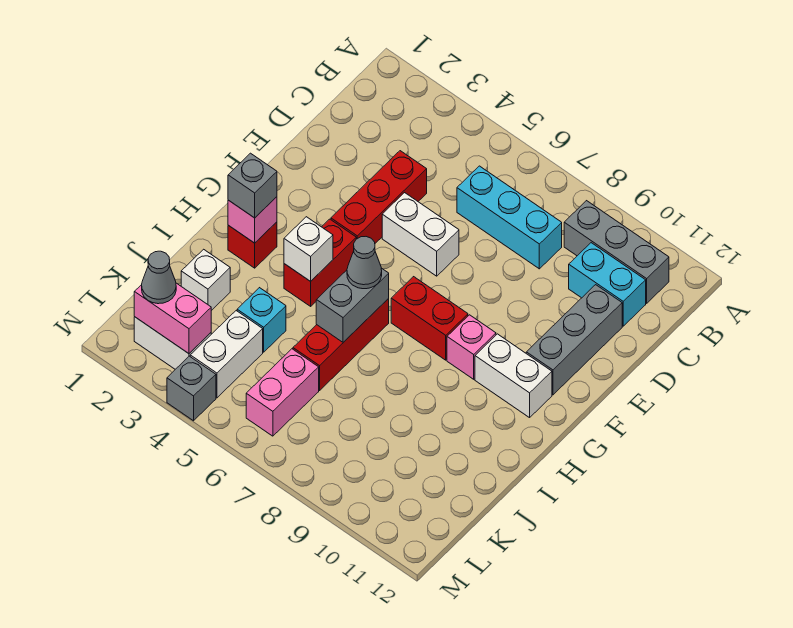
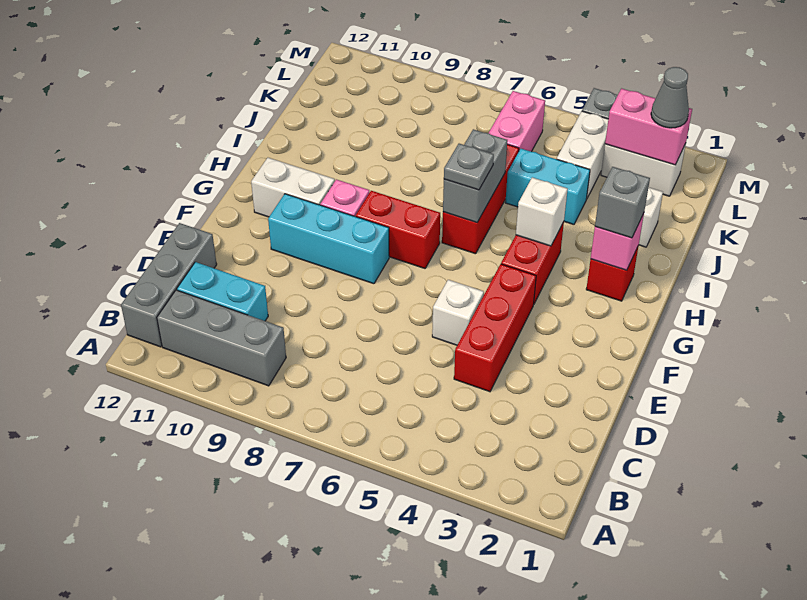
cyan 1x3 brick [457,166,562,269] -> cyan 1x3 brick moved to [268,194,389,284]
grey 1x3 brick [526,285,622,395] -> grey 1x3 brick moved to [121,223,217,347]
white 1x2 brick [382,193,459,276] -> white 1x1 brick [432,280,484,345]
grey 1x1 cone [347,237,382,289] -> grey 1x1 plate [444,144,494,190]
cyan 1x1 brick [237,288,286,352] -> cyan 1x2 brick [505,149,590,224]

